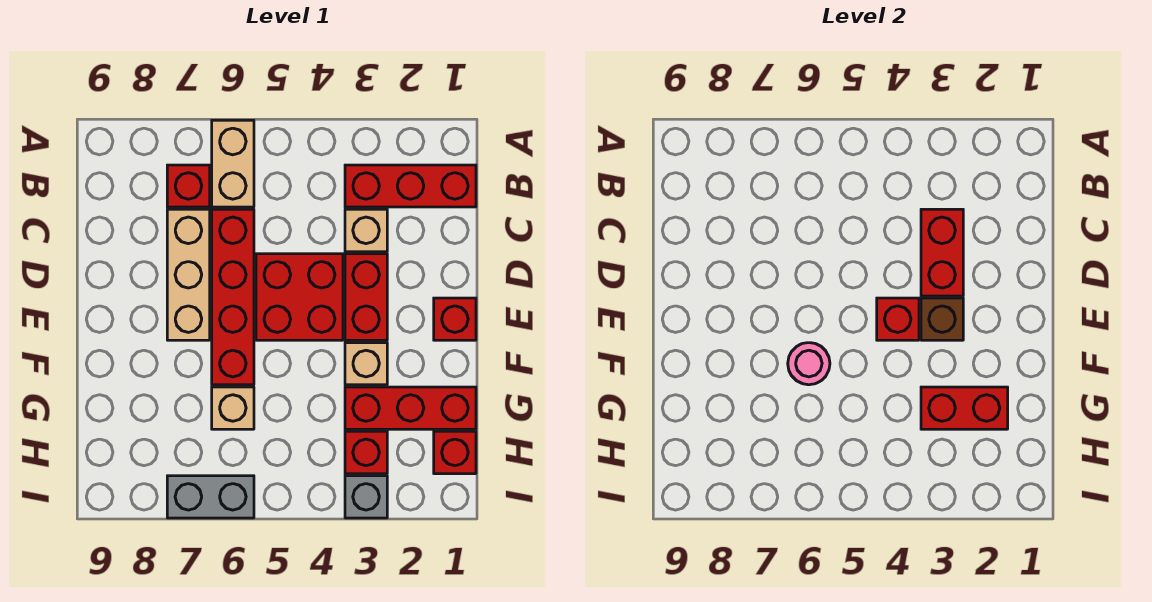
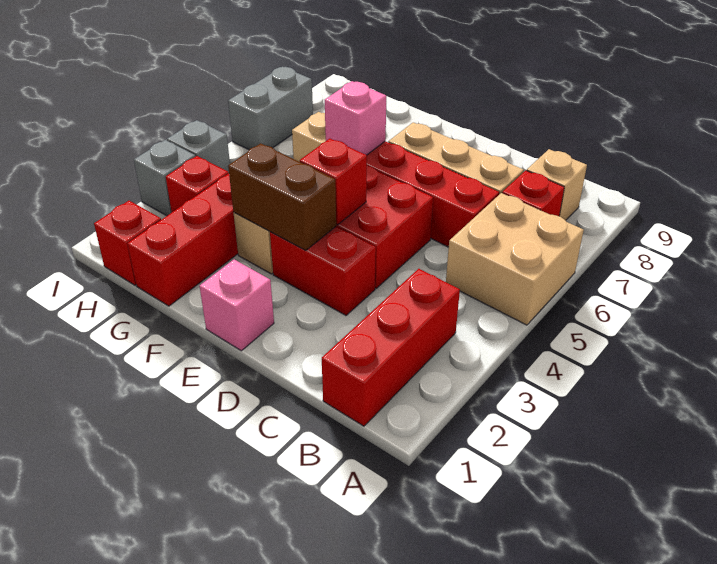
tan 1x2 brick [212,120,254,207] -> tan 2x2 brick [446,193,584,325]
tan 1x1 brick [345,209,387,252] -> tan 1x1 brick moved to [527,149,587,220]
red 1x2 brick [921,209,963,296] -> none
red 1x1 brick [434,298,476,340] -> pink 1x1 brick [200,260,274,351]
brown 1x1 brick [921,298,963,340] -> brown 1x2 brick [228,143,336,251]
pink 1x1 round brick [788,343,830,385] -> pink 1x1 brick [325,81,386,155]
red 1x2 brick [921,387,1008,429] -> none
none -> grey 1x1 brick [167,120,230,173]

